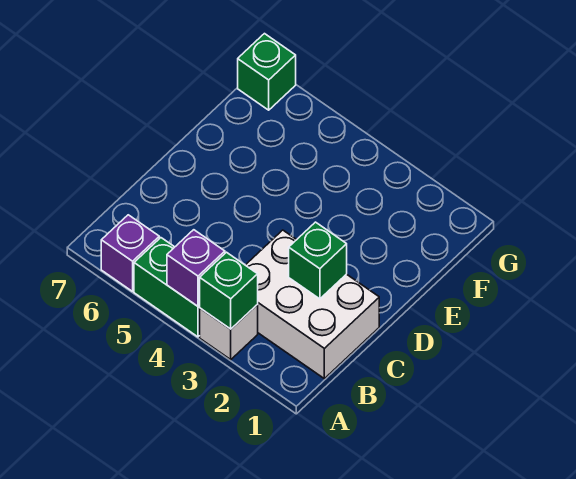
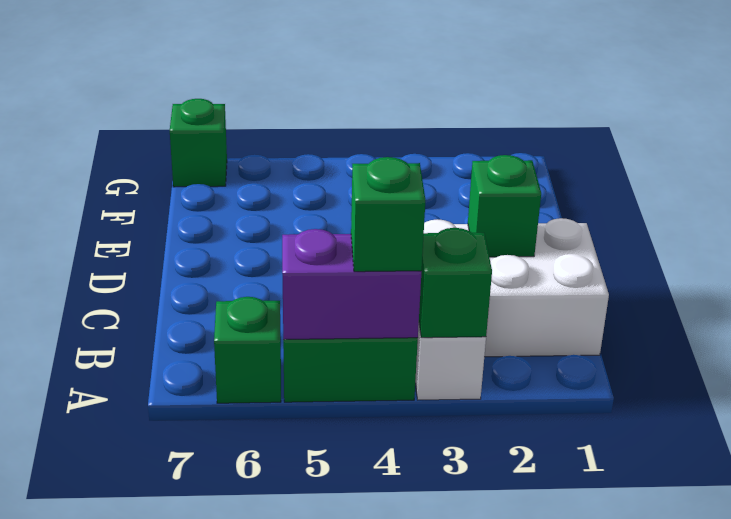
purple 1x1 brick [167,230,225,306] -> purple 1x2 brick [282,229,421,340]
none -> green 1x1 brick [351,157,425,272]
purple 1x1 brick [101,215,159,291] -> green 1x1 brick [214,297,281,403]

